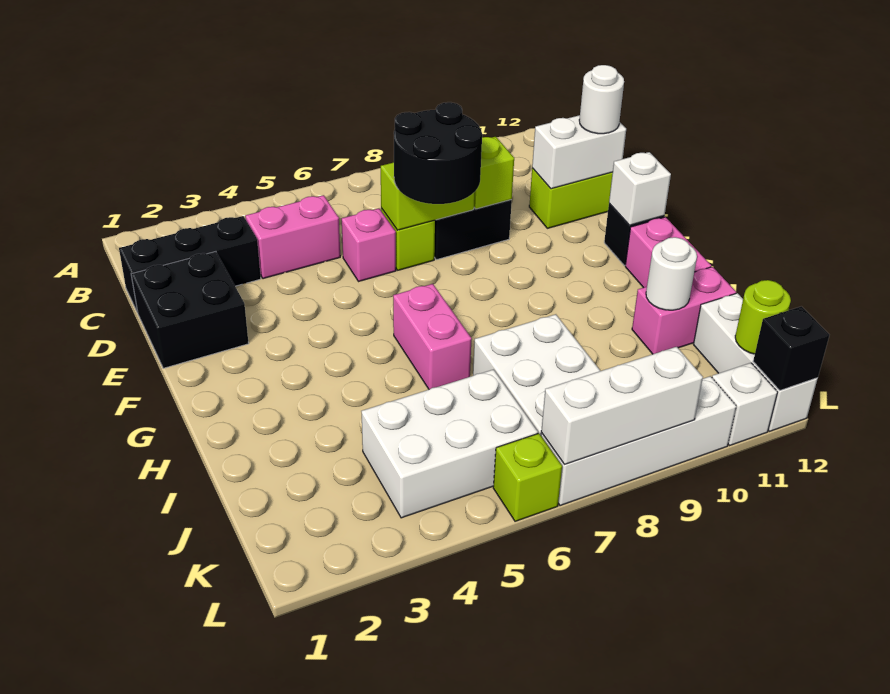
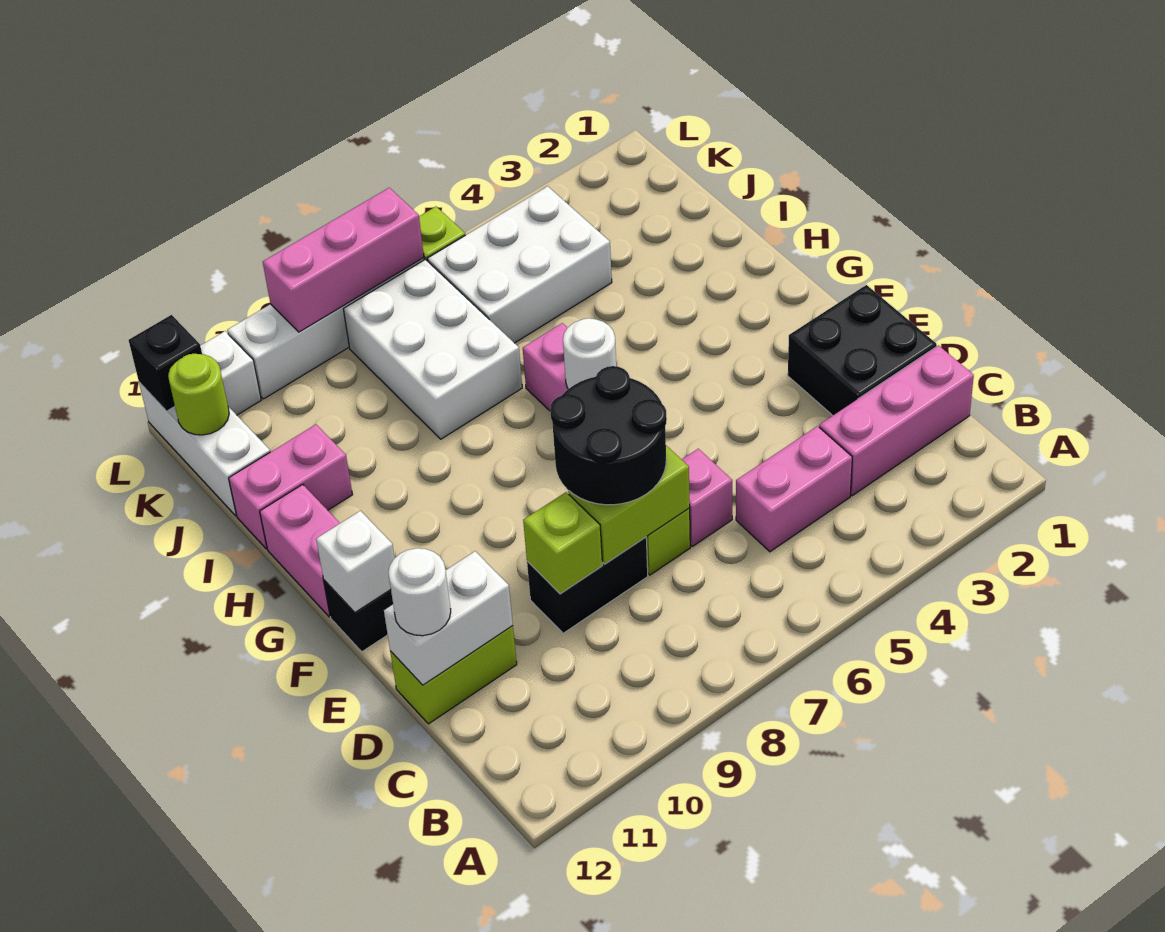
black 1x3 brick [119,216,261,313] -> pink 1x3 brick [819,346,974,496]
white 1x1 round brick [646,237,697,310] -> white 1x1 round brick moved to [563,318,616,389]
white 1x3 brick [541,347,703,464] -> pink 1x3 brick [263,188,424,332]

